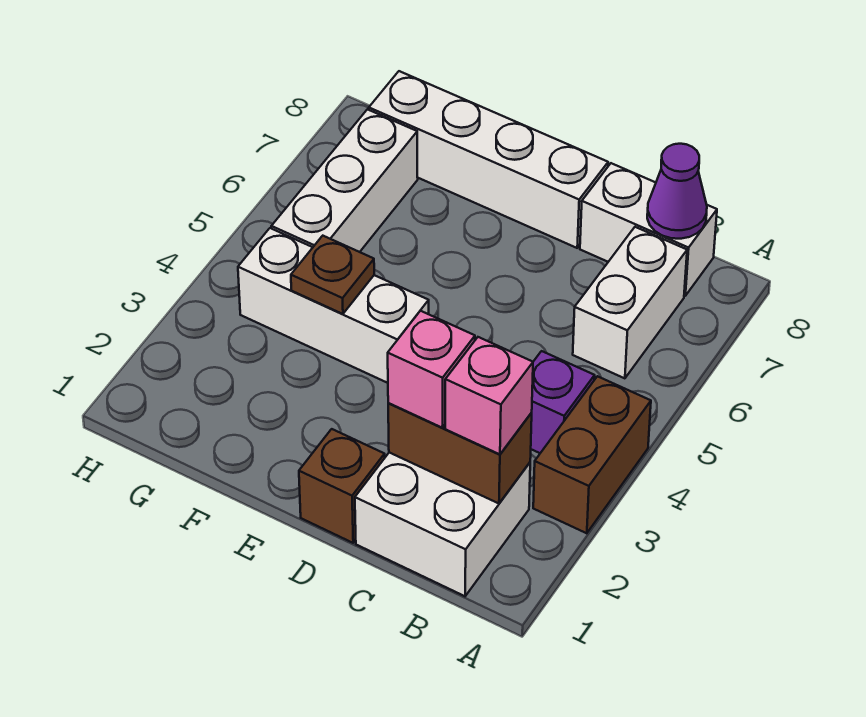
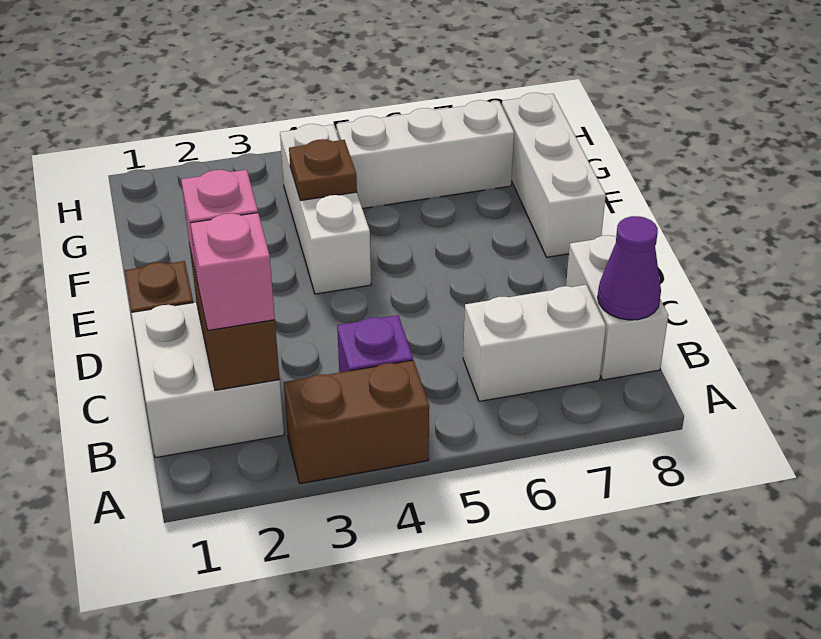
white 1x4 brick [369,71,608,248] -> white 1x3 brick [502,93,606,257]

